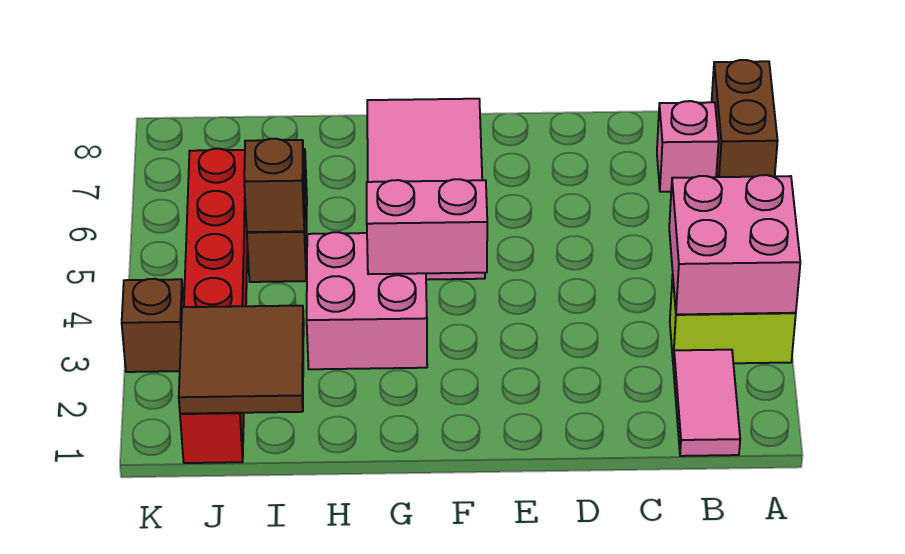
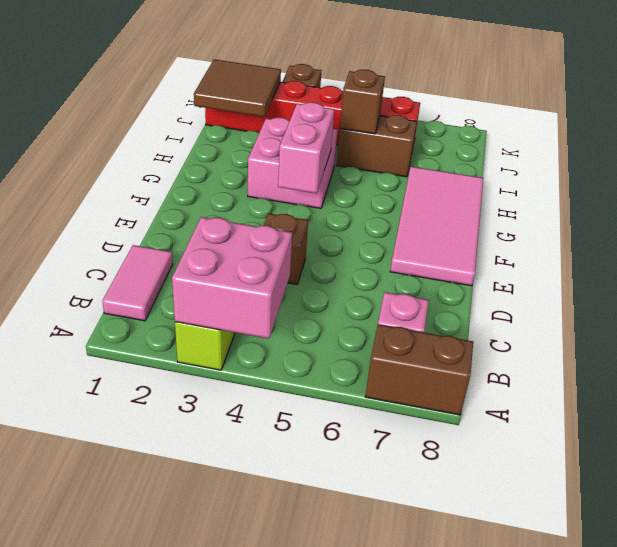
pink 1x2 tile [673,350,740,456] -> pink 1x2 tile turned to [102,245,173,321]
none -> brown 1x1 brick [264,213,308,285]
pink 2x4 tile [367,99,485,280] -> pink 2x4 tile turned to [390,167,483,286]

